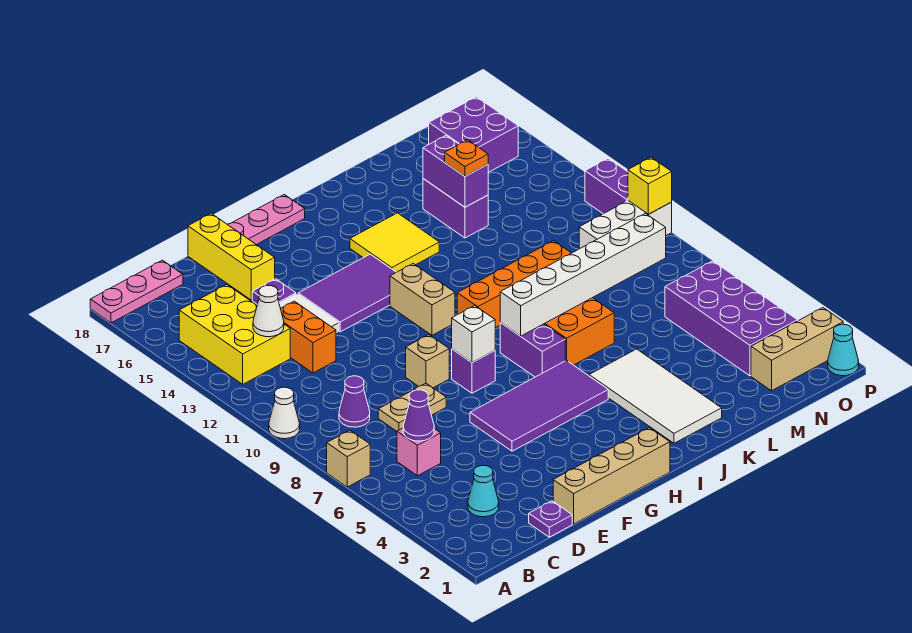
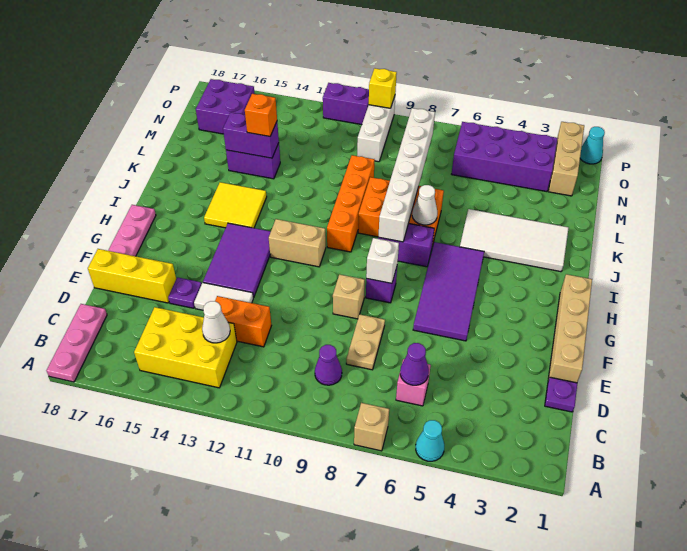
white 1x1 cone [269,387,300,439] -> white 1x1 cone moved to [412,185,437,225]
cyan 1x1 cone [468,466,499,517] -> cyan 1x1 cone moved to [416,420,444,461]
orange 1x1 plate [445,140,488,176] -> orange 1x1 brick [245,94,277,136]

